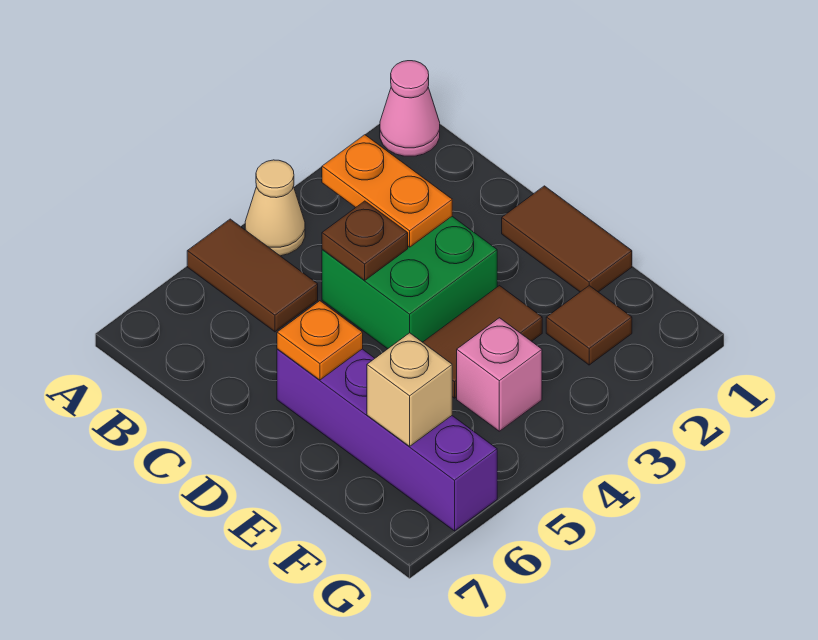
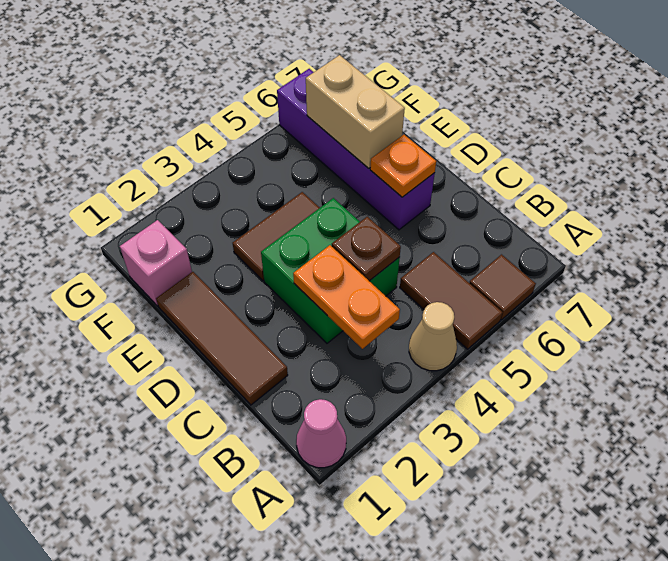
brown 1x2 tile [502,186,632,292] -> brown 1x3 tile [156,272,288,405]
brown 1x1 tile [546,286,632,365] -> brown 1x1 tile moved to [470,255,536,320]
pink 1x1 brick [457,318,542,431] -> pink 1x1 brick moved to [120,220,192,306]
tan 1x1 brick [367,333,452,446] -> tan 1x2 brick [306,55,405,169]

